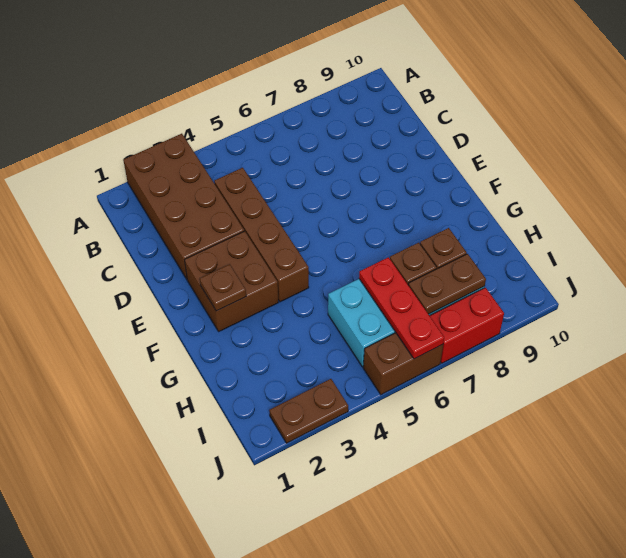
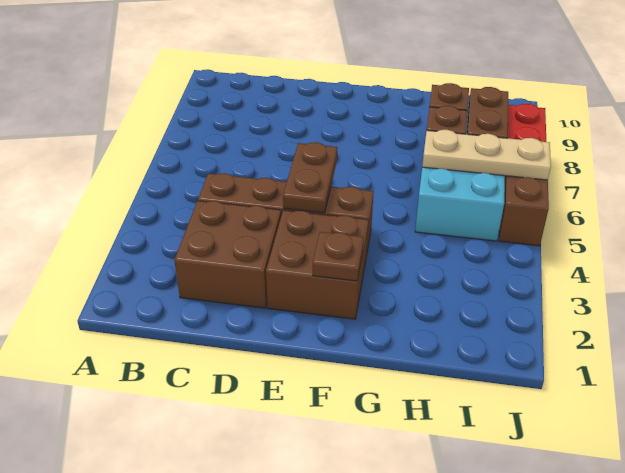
brown 2x4 brick [123,134,244,279] -> brown 2x2 brick [174,201,281,308]
red 1x3 plate [359,257,444,359] -> tan 1x3 plate [422,130,551,180]
brown 1x2 plate [269,379,348,443] -> brown 1x2 plate moved to [283,142,337,213]

